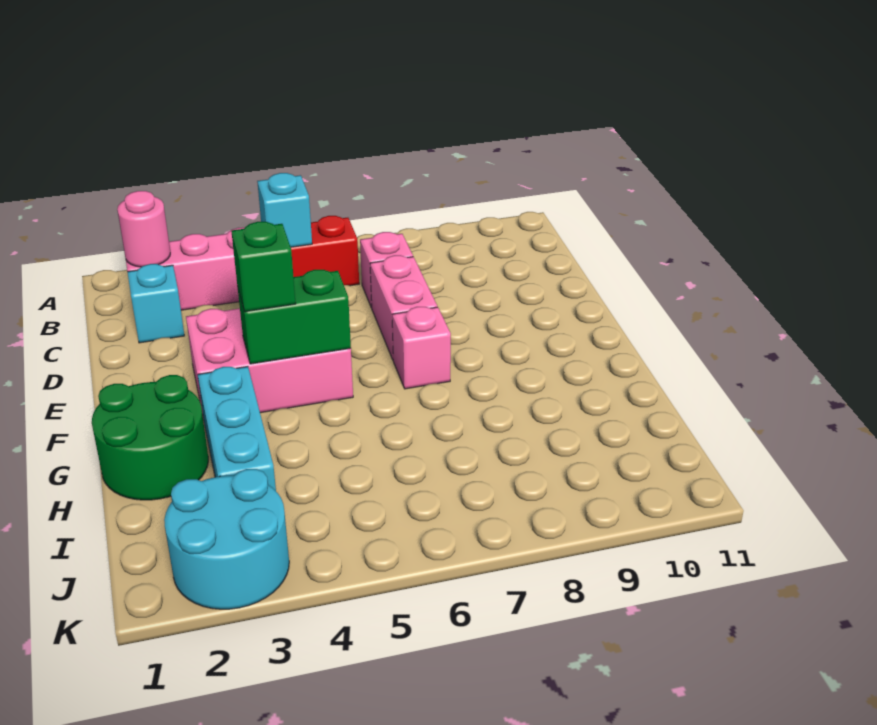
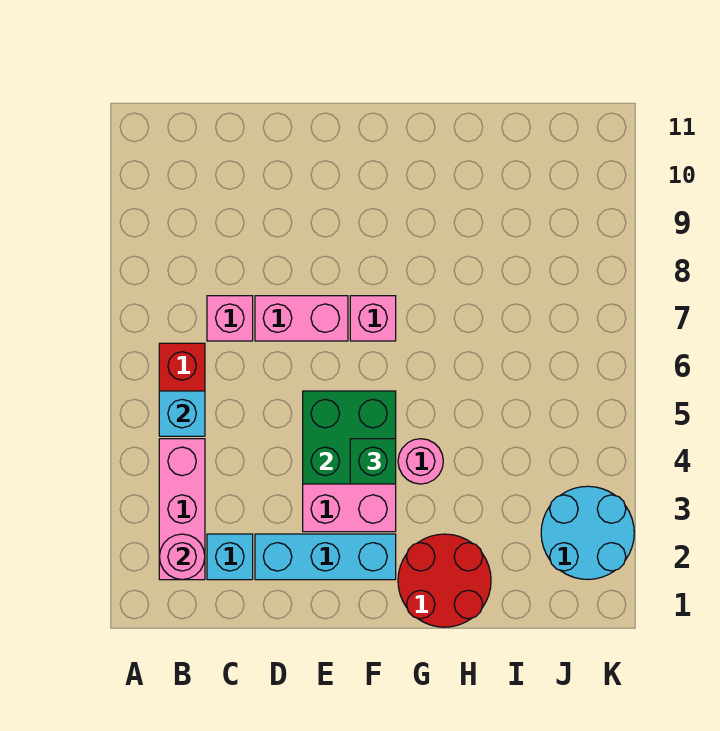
green 1x2 brick [237,270,351,364] -> green 2x2 brick [303,391,396,484]
green 2x2 round brick [92,375,208,500] -> red 2x2 round brick [398,534,491,627]
cyan 1x3 brick [198,367,276,491] -> cyan 1x3 brick moved to [255,534,396,580]
none -> pink 1x1 round brick [398,439,443,484]

